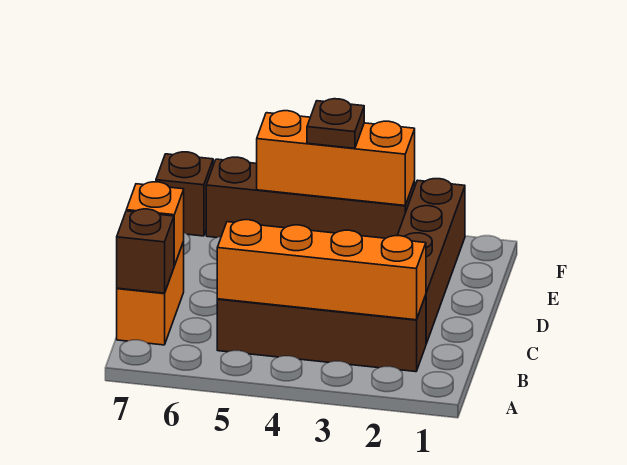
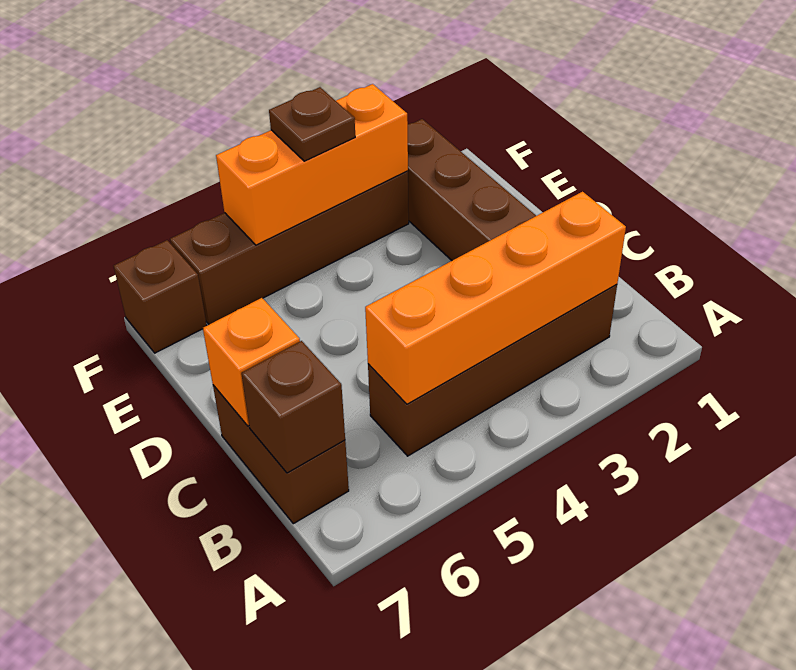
orange 1x2 brick [117,242,184,345] -> brown 1x2 brick [213,385,349,524]

